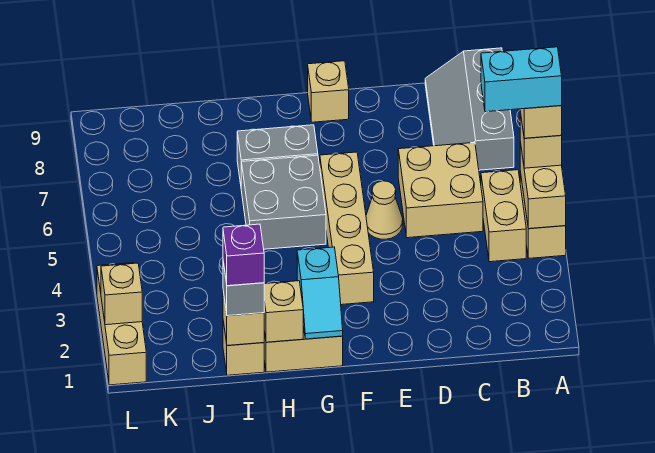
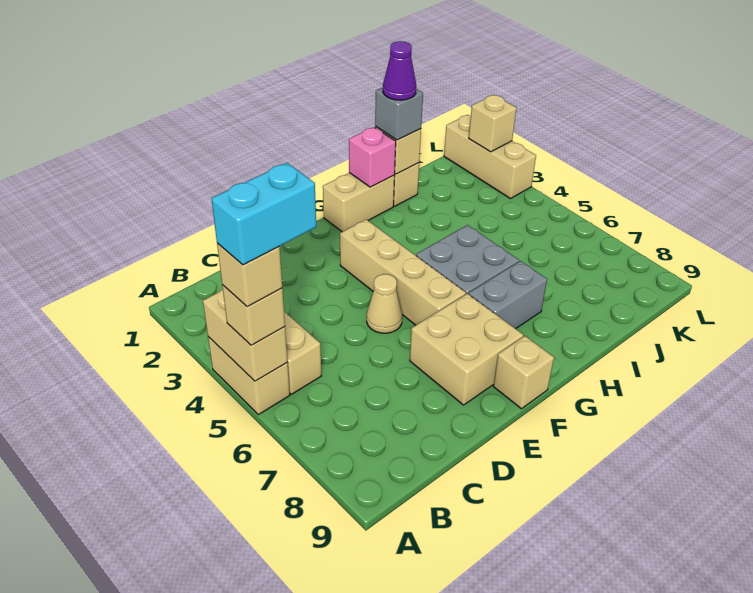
grey 2x3 slope [425,48,514,170] -> none
tan 2x2 brick [398,143,483,238] -> tan 2x2 brick moved to [410,294,523,405]
cyan 1x2 slope [297,247,343,339] -> none
tan 1x1 brick [264,281,303,342] -> pink 1x1 brick [349,127,396,187]
purple 1x1 brick [223,224,264,286] -> purple 1x1 cone [383,41,416,100]

